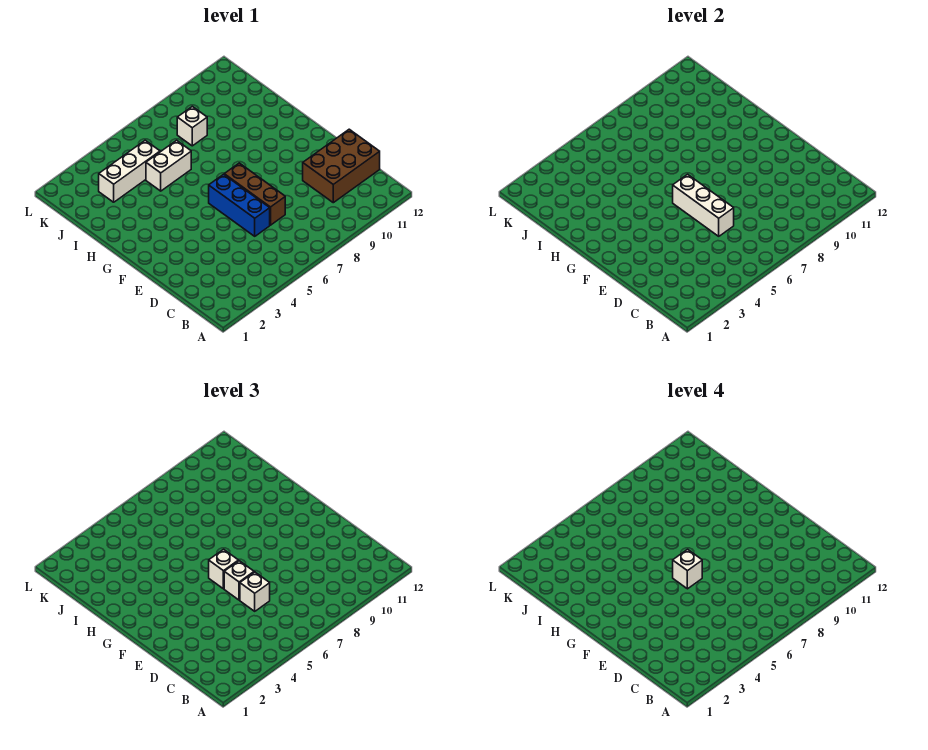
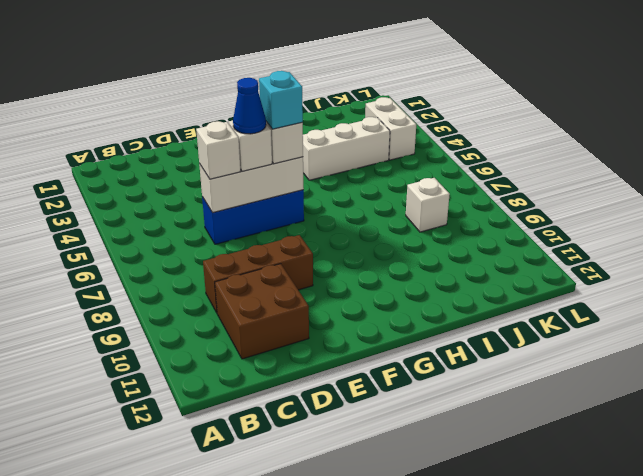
brown 2x3 brick [303,129,380,203] -> brown 2x2 brick [215,264,309,359]
brown 1x3 brick [224,163,285,225] -> brown 1x3 brick moved to [203,235,313,313]
none -> blue 1x1 cone [233,78,266,134]
white 1x1 brick [673,549,702,589] -> cyan 1x1 brick [259,71,303,129]
white 1x2 brick [146,140,191,191] -> white 1x2 brick moved to [365,97,416,160]
white 1x3 brick [99,140,160,202] -> white 1x3 brick turned to [303,117,390,180]

